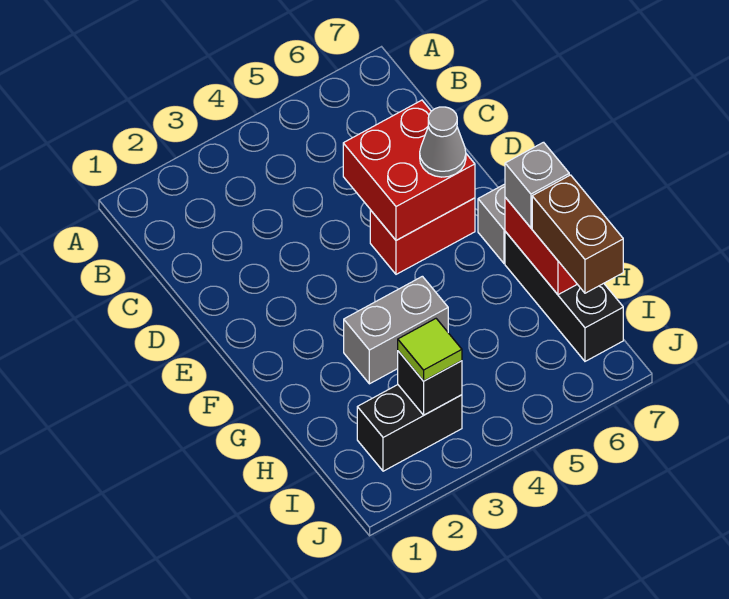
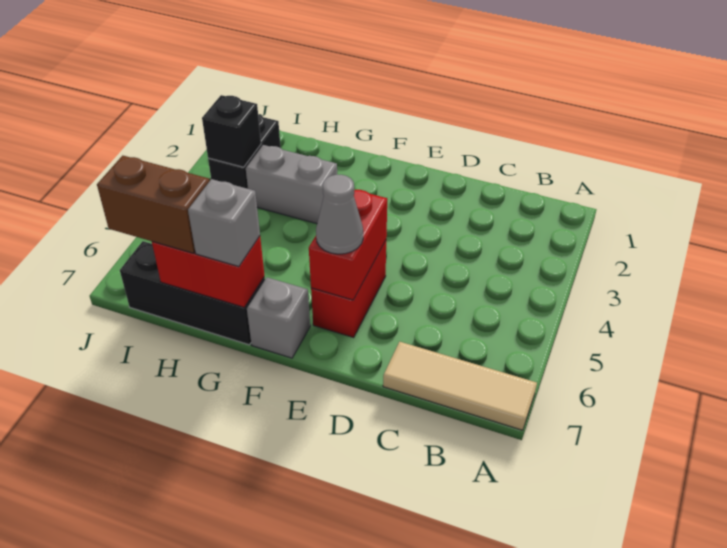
none -> tan 1x3 tile [383,342,537,430]
red 2x2 brick [343,100,475,240] -> red 1x2 brick [309,190,387,300]
grey 1x2 brick [344,276,448,384] -> grey 1x2 brick turned to [246,145,337,224]
lime 1x1 tile [398,319,462,381] -> none

